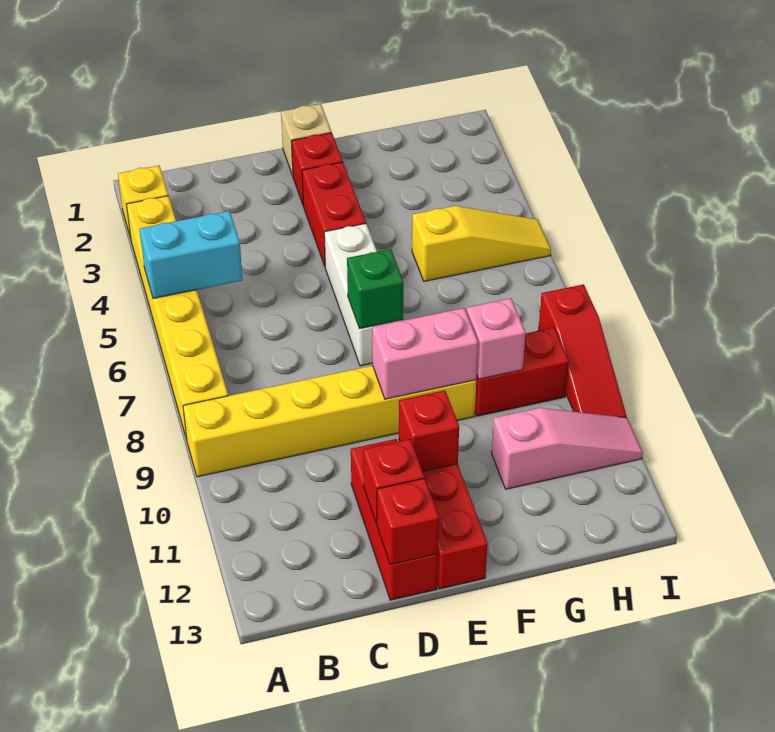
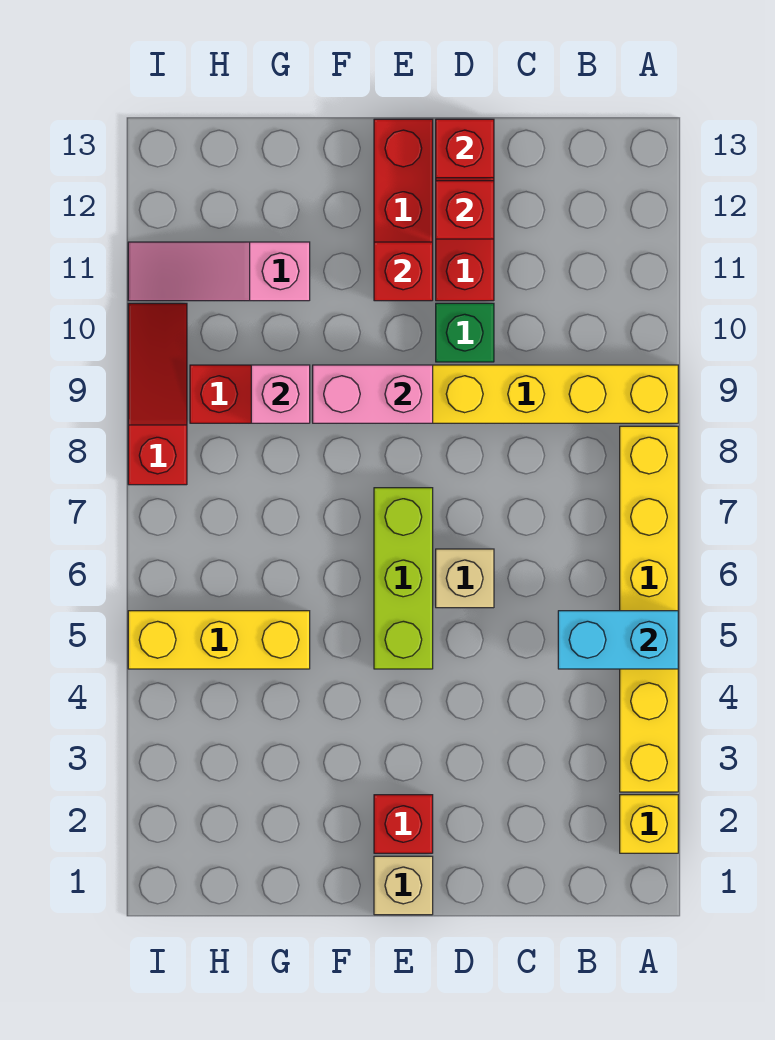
none -> tan 1x1 brick [436,549,494,608]
red 1x2 brick [302,162,366,266] -> none
white 1x3 brick [324,224,403,366] -> lime 1x3 brick [374,488,433,669]
green 1x1 brick [347,249,403,329] -> green 1x1 brick moved to [436,303,494,362]
yellow 1x3 slope [412,206,551,281] -> yellow 1x3 brick [128,611,310,669]

